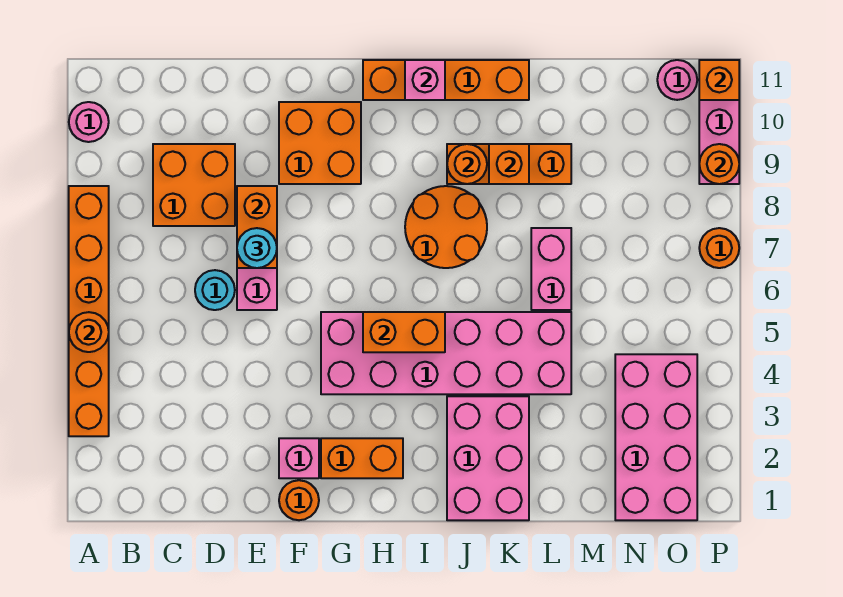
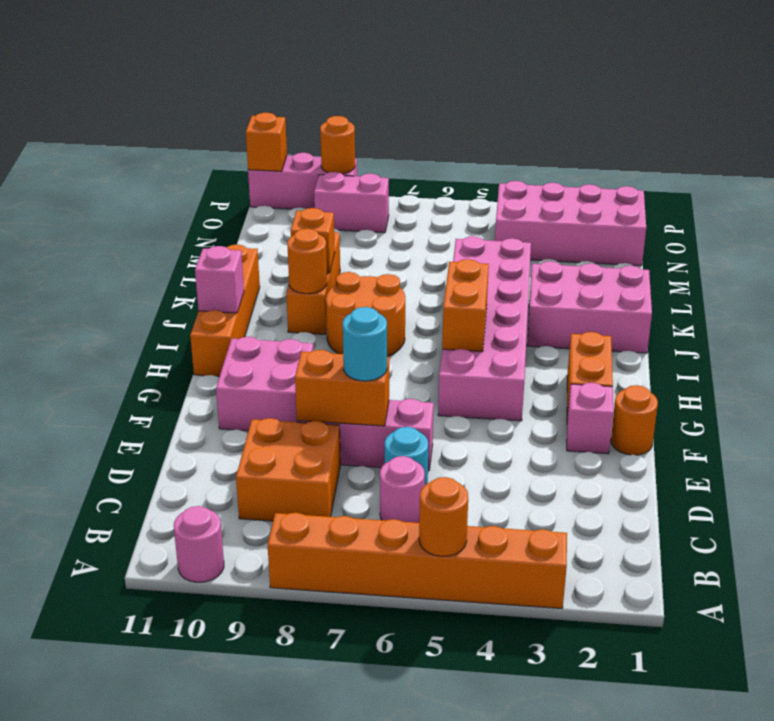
orange 2x2 brick [279,102,361,184] -> pink 2x2 brick [216,337,313,431]
pink 1x2 brick [531,228,571,310] -> pink 1x2 brick moved to [314,172,389,233]
pink 1x1 round brick [657,60,697,100] -> pink 1x1 round brick moved to [380,456,425,523]
orange 1x1 round brick [699,228,739,268] -> none

